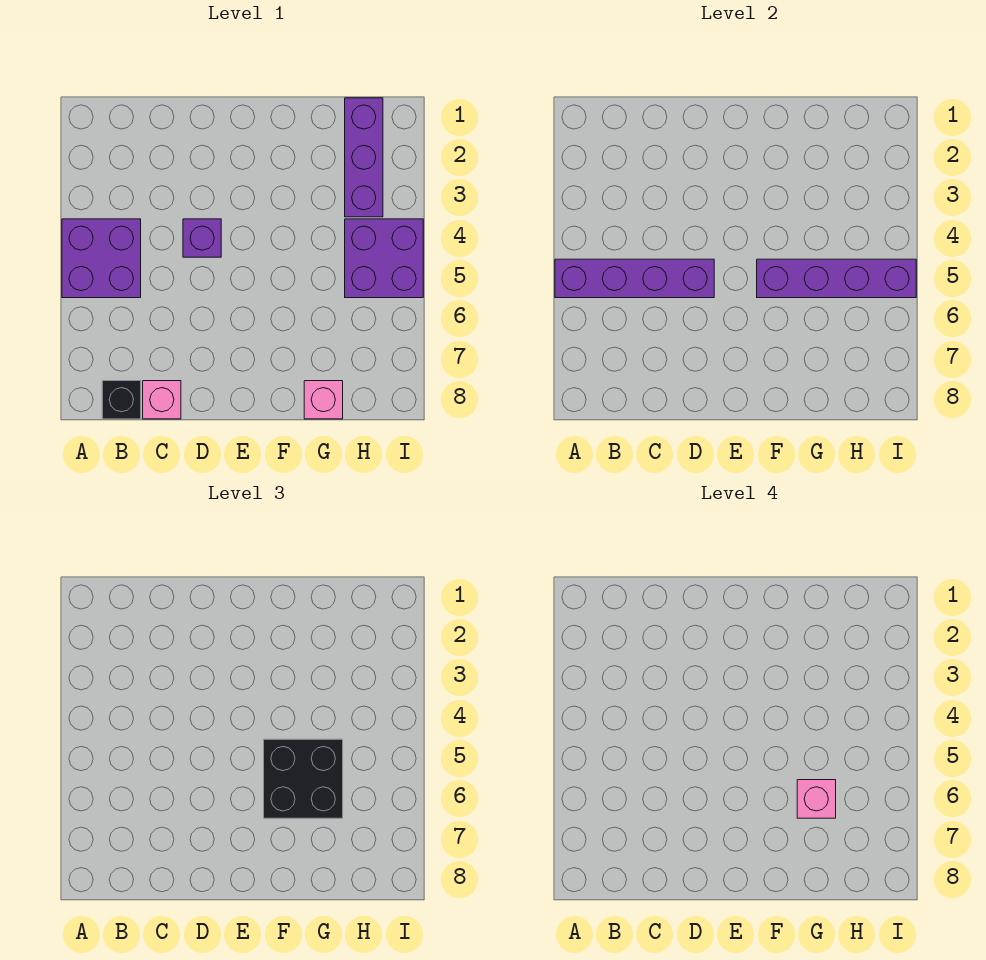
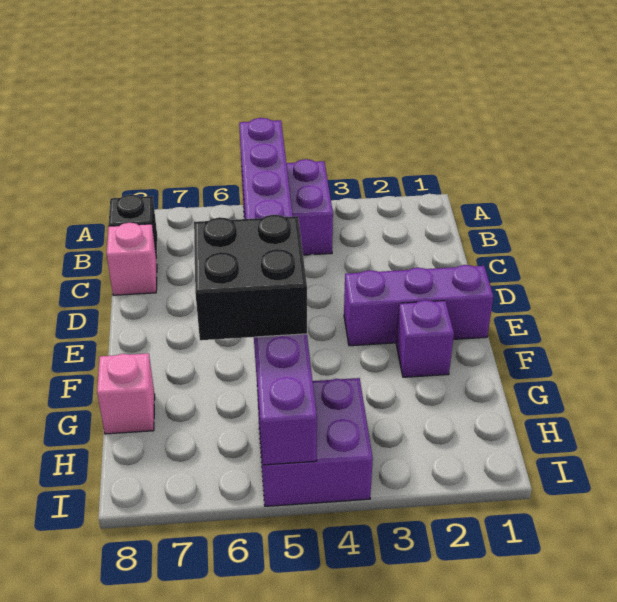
purple 1x1 brick [183,219,221,257] -> purple 1x1 brick moved to [396,300,454,377]
pink 1x1 brick [797,780,836,818] -> none
purple 1x3 brick [345,98,383,217] -> purple 1x3 brick moved to [344,265,493,346]

